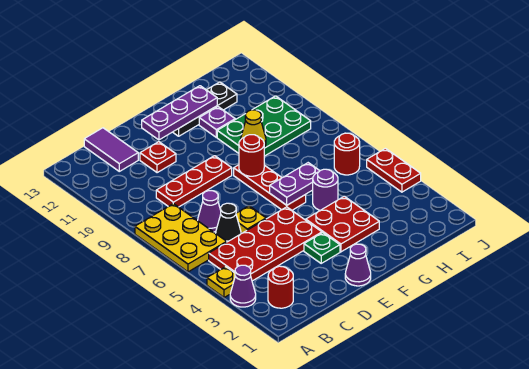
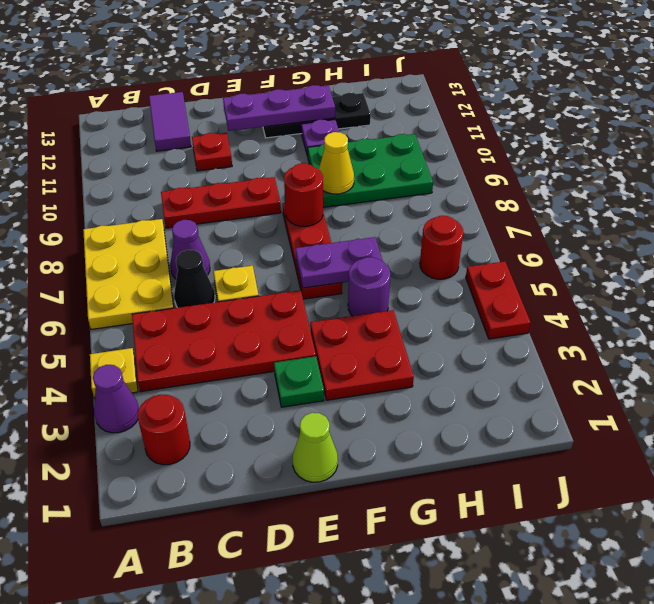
purple 1x1 cone [345,244,371,286] -> lime 1x1 cone [293,413,338,482]

